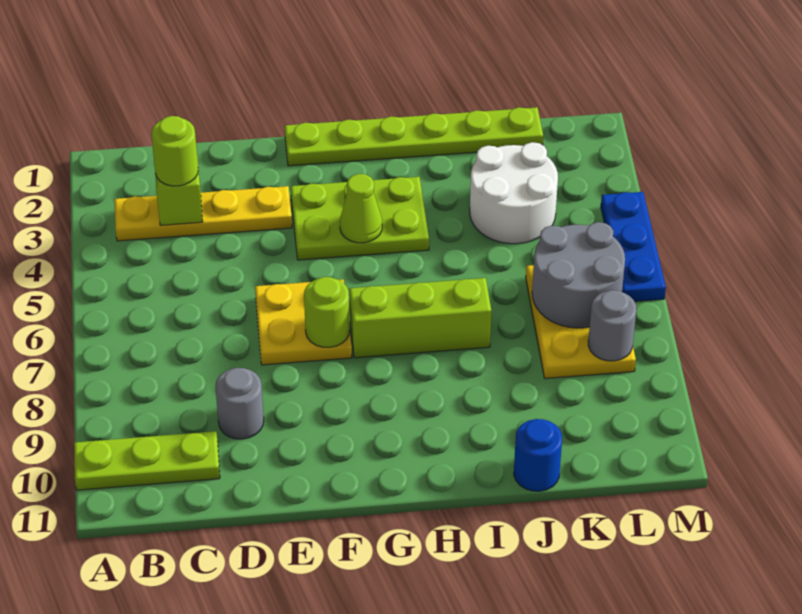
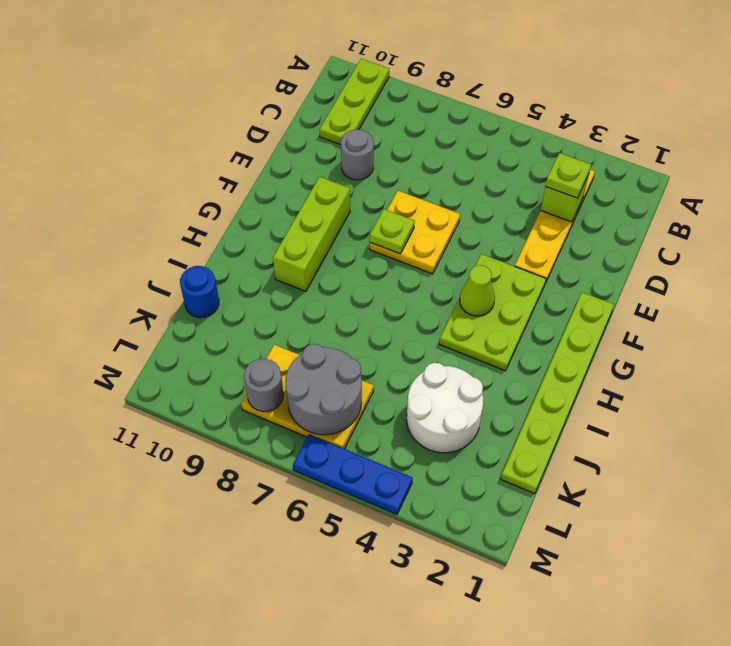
lime 1x1 round brick [151,116,198,186] -> lime 1x1 plate [545,153,591,198]
lime 1x1 round brick [304,277,350,347] -> lime 1x1 plate [370,209,415,254]
lime 1x3 brick [349,278,491,358] -> lime 1x3 brick moved to [273,177,350,291]

